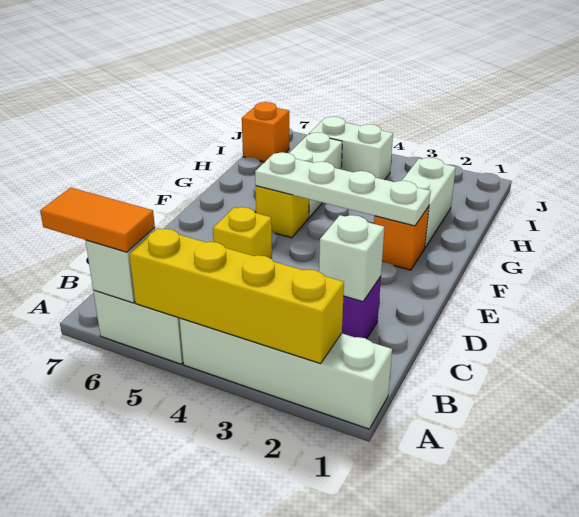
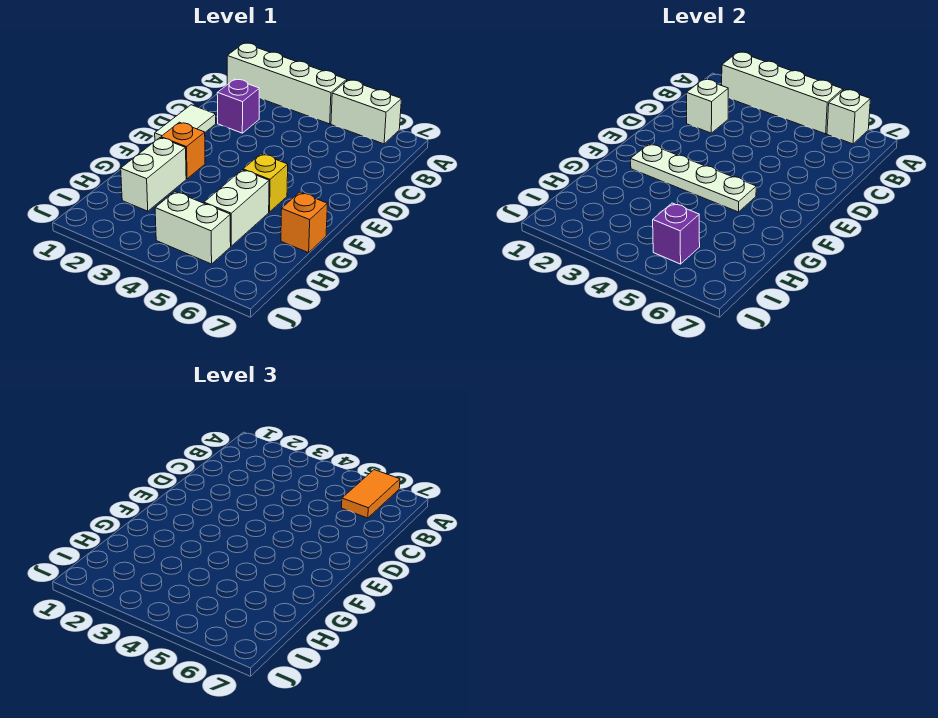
yellow 1x4 brick [129,228,344,364] -> white 1x4 brick [722,52,843,134]
orange 1x2 tile [40,188,155,252] -> orange 1x2 tile turned to [342,470,400,518]
none -> white 1x2 tile [155,105,216,141]
yellow 1x1 brick [213,207,272,259] -> none
none -> purple 1x1 brick [653,203,700,264]
orange 1x1 brick [242,102,289,162] -> orange 1x1 brick moved to [281,192,327,253]

